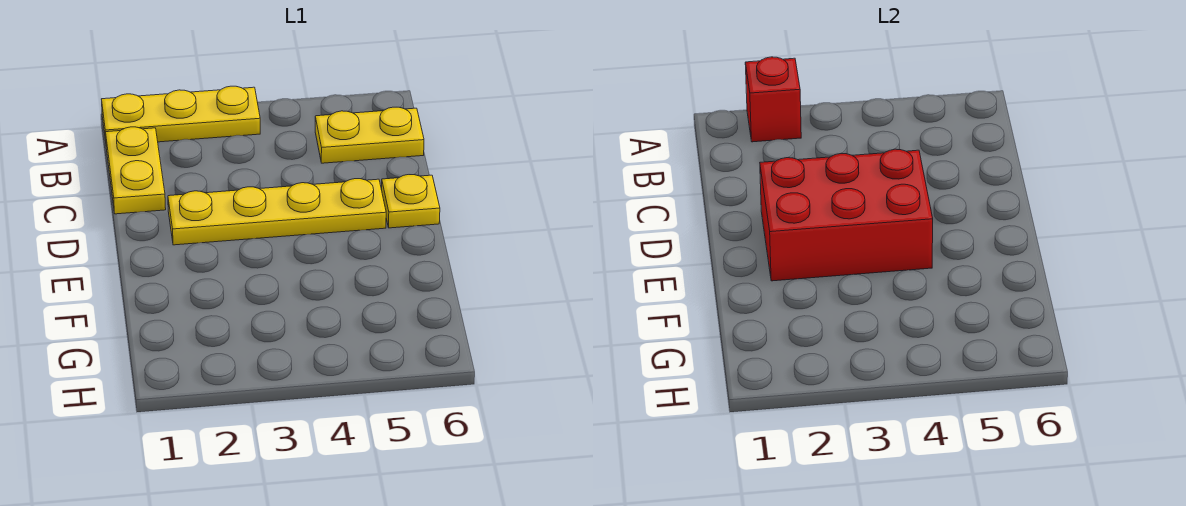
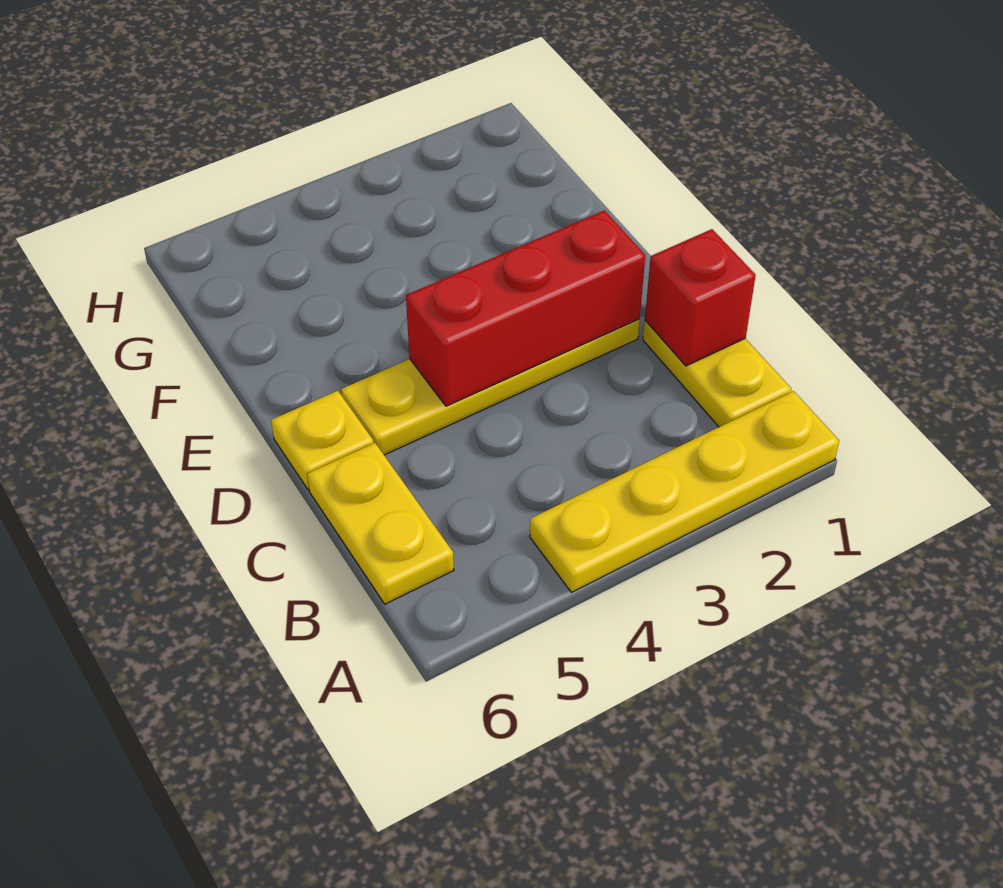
yellow 1x3 plate [102,86,260,142] -> yellow 1x4 plate [530,391,839,592]
red 1x1 brick [745,57,801,142] -> red 1x1 brick moved to [645,229,756,366]
yellow 1x2 plate [315,107,424,163] -> yellow 1x2 plate turned to [307,443,454,604]
red 2x3 brick [760,149,933,281] -> red 1x3 brick [406,210,645,406]

